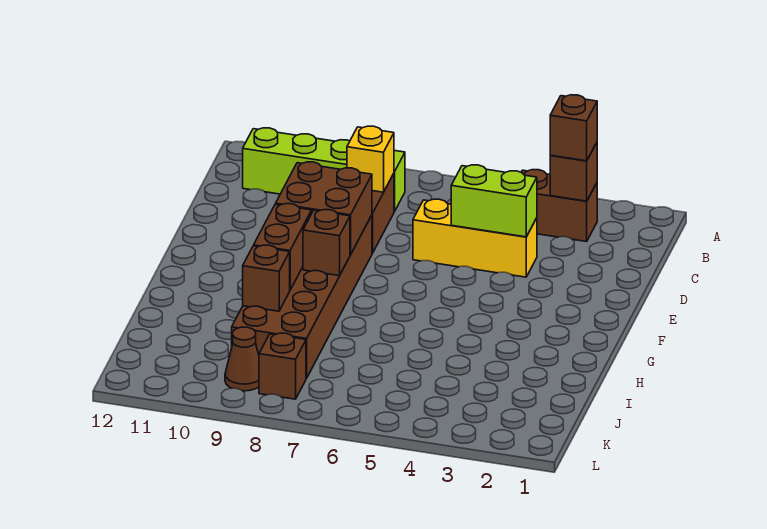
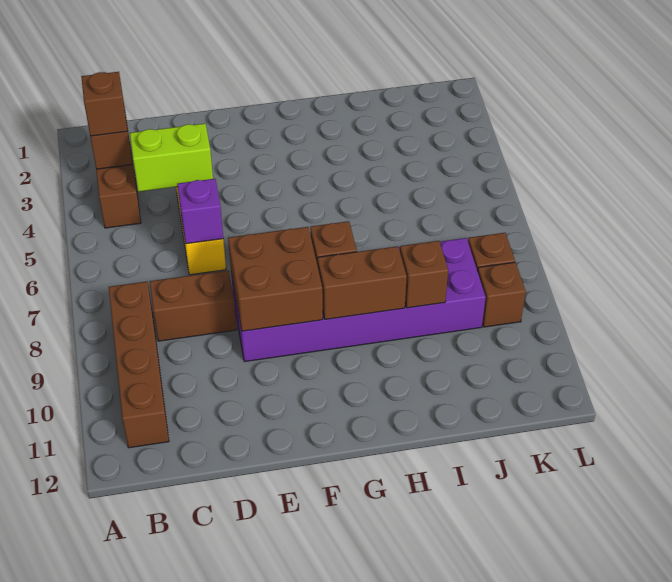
lime 1x4 brick [243,128,405,212] -> brown 1x4 brick [109,282,169,448]
yellow 1x1 brick [347,126,394,192] -> none
lime 1x2 brick [451,165,537,237] -> lime 1x2 brick turned to [130,124,213,192]
none -> purple 1x1 brick [177,179,223,244]
brown 2x6 brick [232,215,372,378] -> purple 2x6 brick [231,238,486,362]
brown 1x1 cone [225,327,259,391] -> brown 1x1 brick [478,262,526,327]

